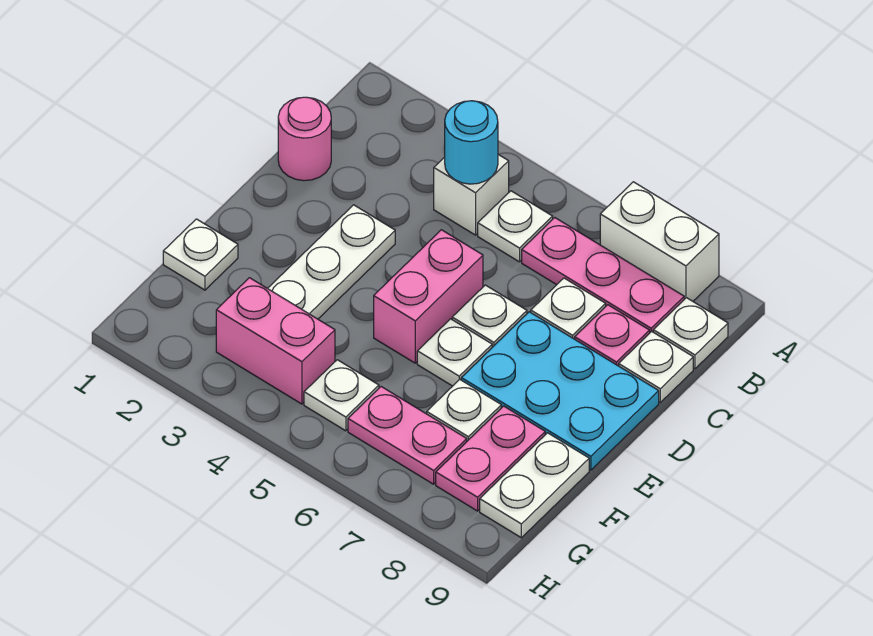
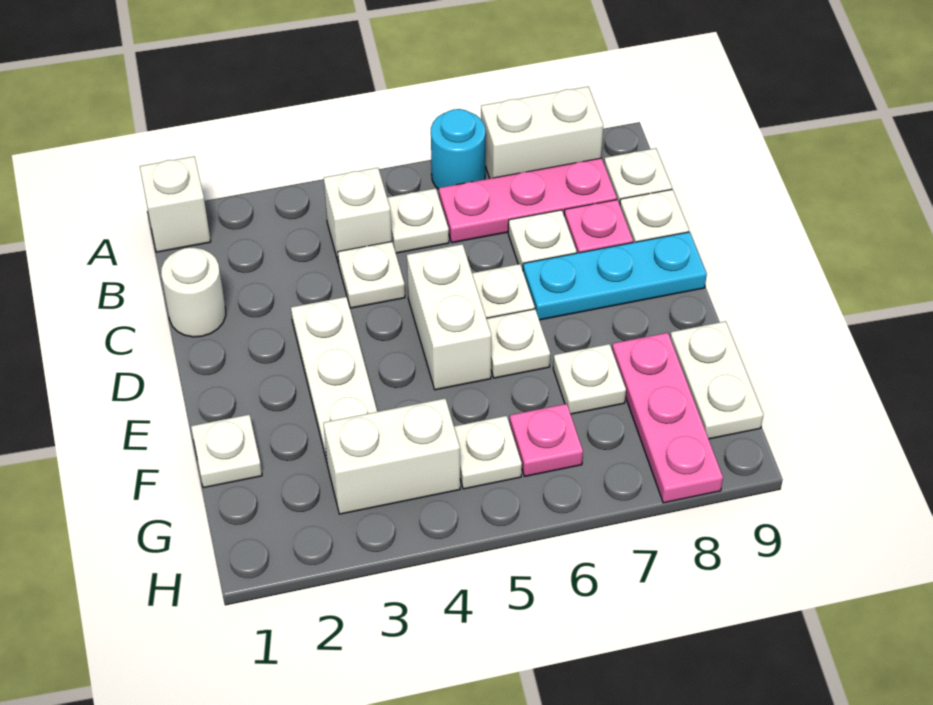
none -> white 1x1 brick [140,156,211,252]
cyan 1x1 round brick [445,101,498,184] -> cyan 1x1 round brick moved to [431,109,486,189]
pink 1x1 round brick [278,97,331,181] -> white 1x1 round brick [161,248,226,337]
none -> white 1x1 plate [338,242,405,308]
pink 1x2 brick [374,230,483,363] -> white 1x2 brick [407,244,491,390]
cyan 2x3 plate [461,312,659,470] -> cyan 1x3 plate [523,232,707,320]
pink 1x2 plate [436,406,545,511] -> pink 1x3 plate [612,333,723,503]
pink 1x2 brick [216,278,335,404] -> white 1x2 brick [323,399,460,514]
pink 1x2 plate [348,387,467,484] -> pink 1x1 plate [510,404,583,477]

